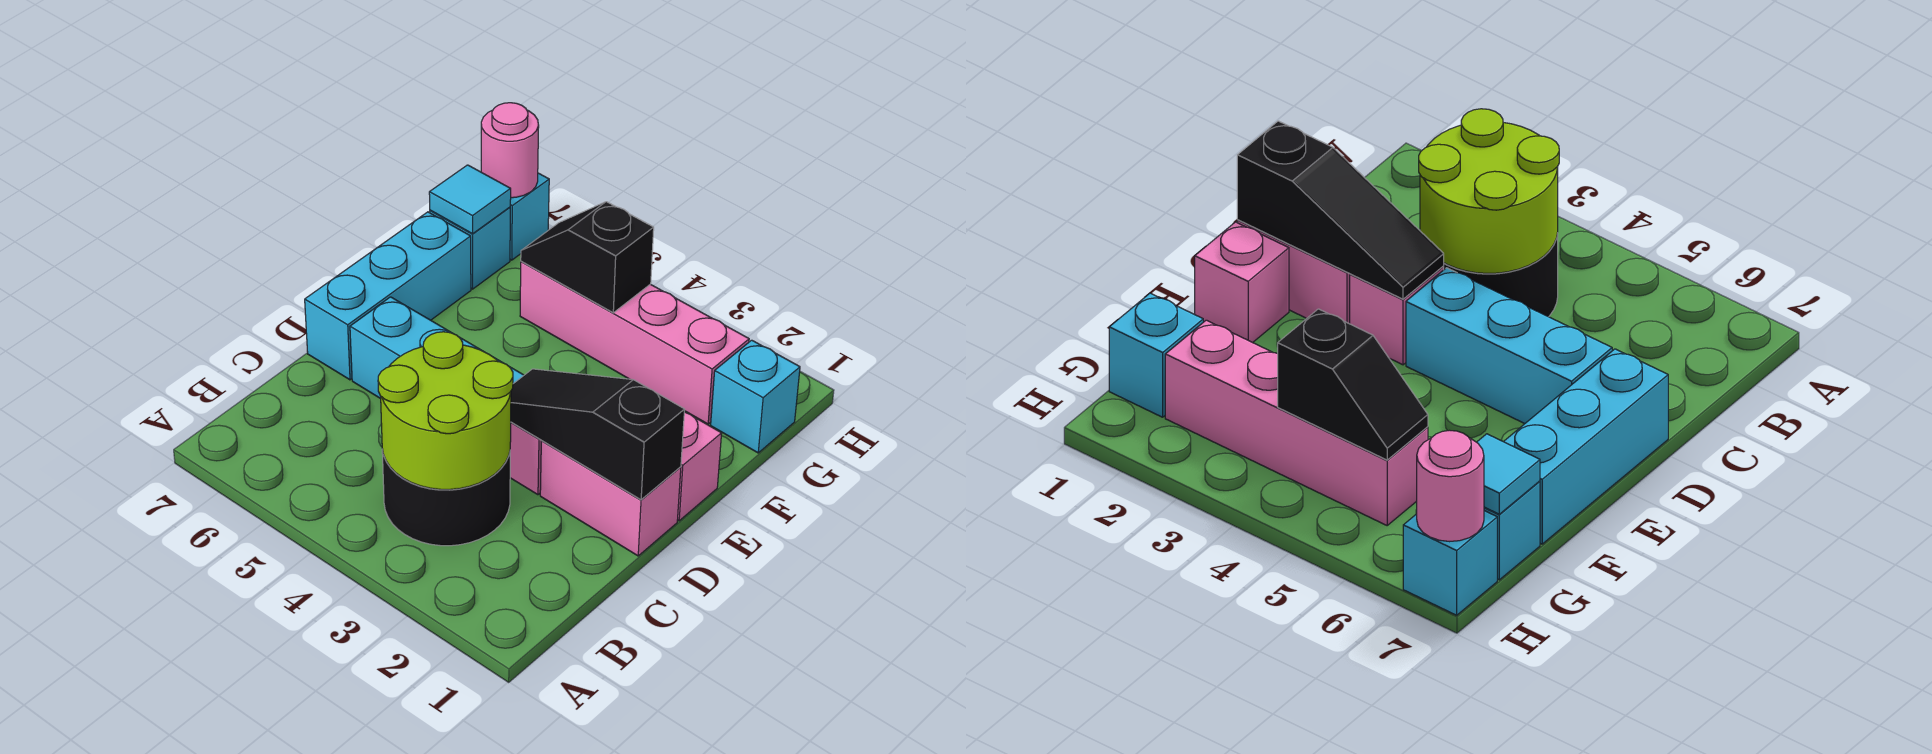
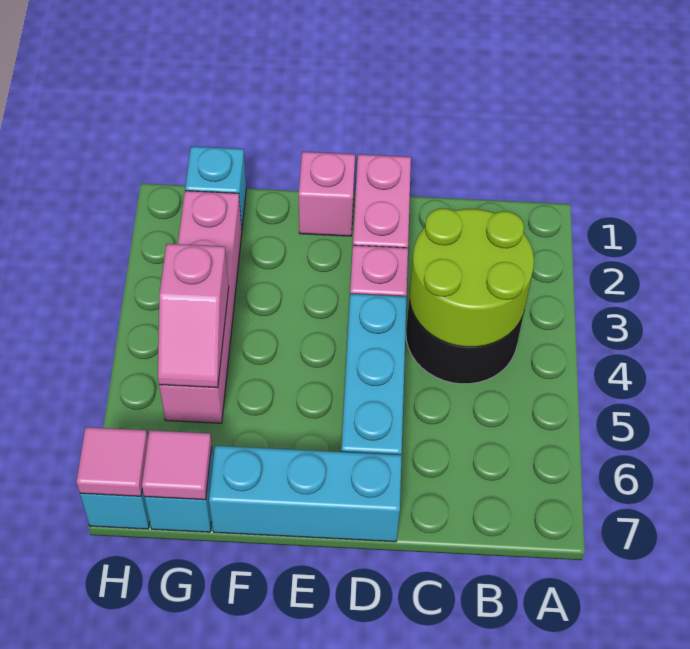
black 1x3 slope [511,369,685,500] -> none
black 1x2 slope [521,202,654,313] -> pink 1x2 slope [158,244,229,388]
cyan 1x1 tile [429,165,511,234] -> pink 1x1 tile [142,430,212,500]
pink 1x1 round brick [481,103,539,198] -> pink 1x1 tile [76,427,148,496]

